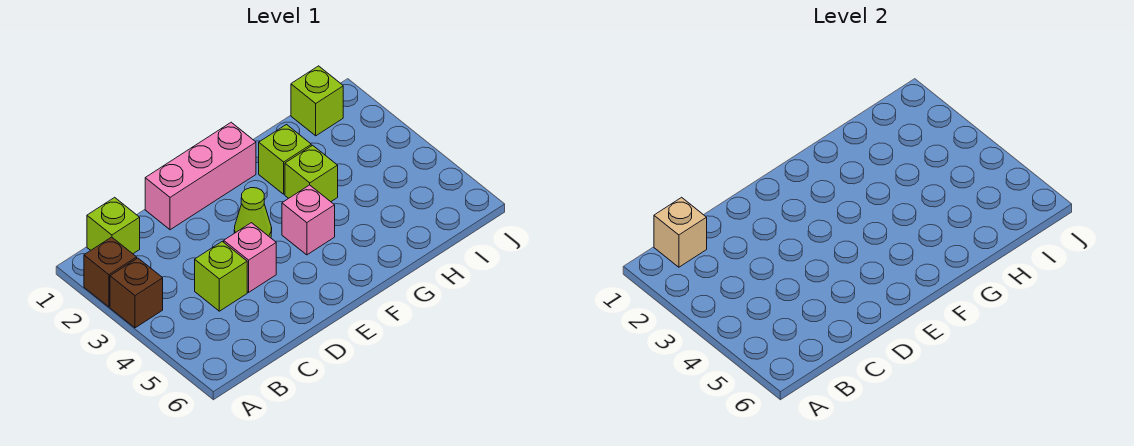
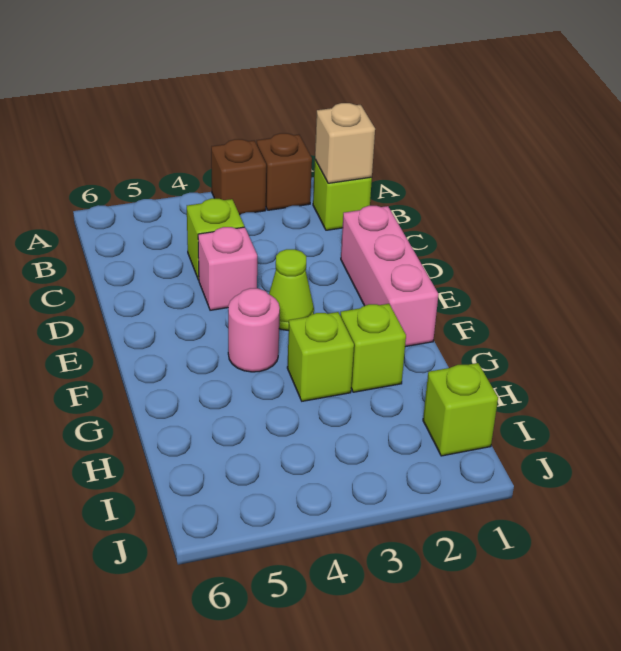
pink 1x1 brick [282,185,335,255] -> pink 1x1 round brick [228,288,280,372]

